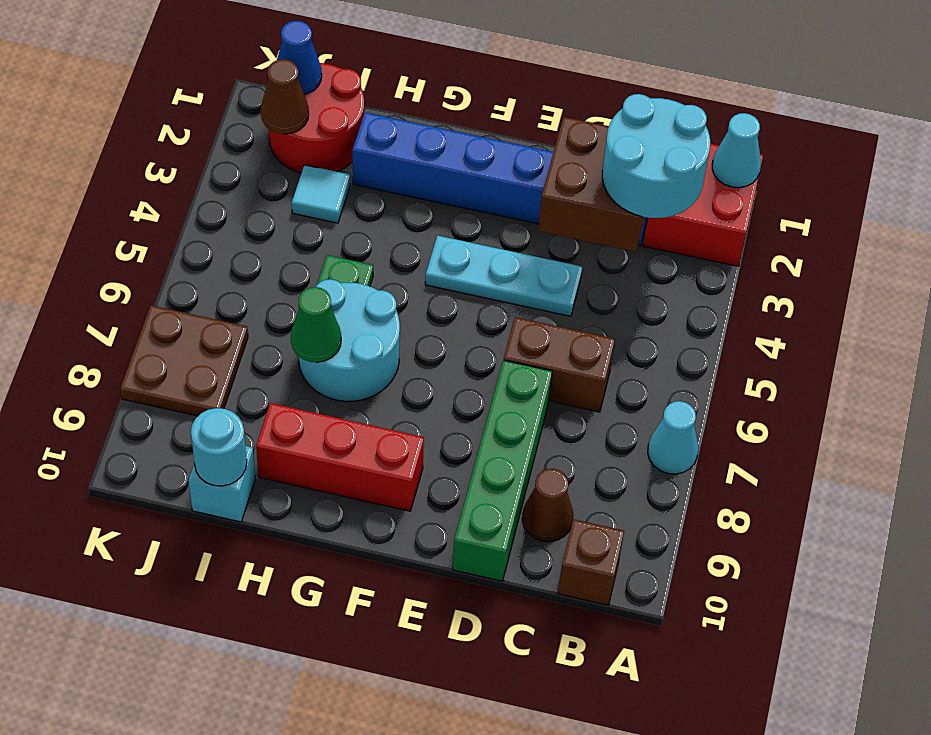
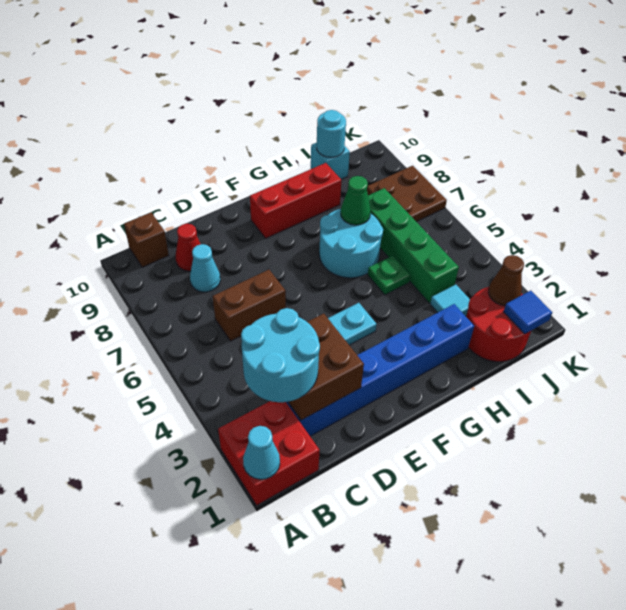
cyan 1x1 cone [648,401,698,474] -> cyan 1x1 cone moved to [190,244,220,292]
brown 1x1 cone [522,469,573,542] -> red 1x1 cone [176,224,201,271]
green 1x4 brick [453,360,552,581] -> green 1x4 brick moved to [368,188,459,303]
blue 1x1 cone [277,21,322,94] -> blue 1x1 tile [503,290,552,334]

